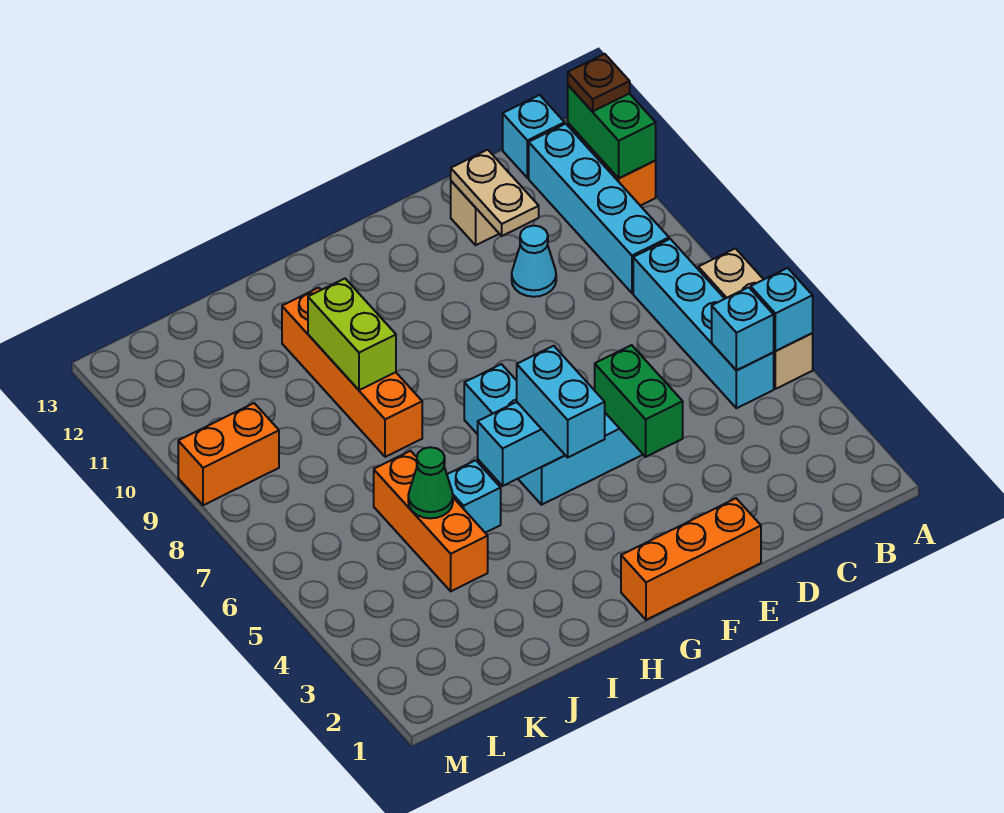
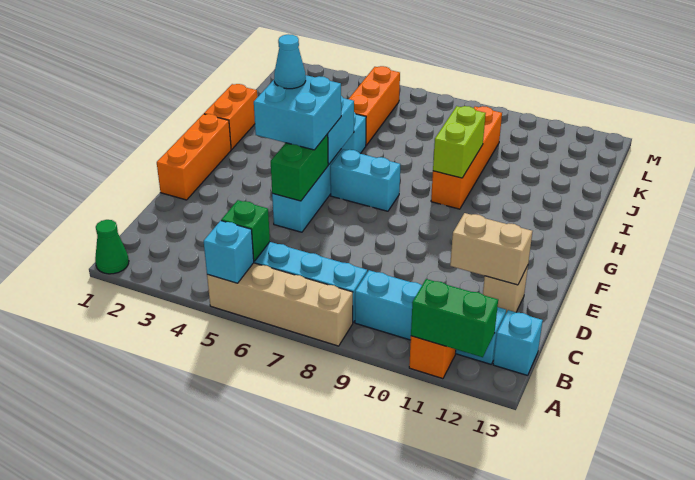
tan 1x3 brick [698,248,813,389] -> tan 1x4 brick [207,263,353,346]
brown 1x1 plate [568,54,630,112] -> none
cyan 1x1 brick [712,287,774,370] -> green 1x1 brick [221,200,270,261]
cyan 1x1 cone [512,226,556,297] -> cyan 1x1 cone moved to [274,34,306,89]
tan 1x2 plate [451,150,539,236] -> tan 1x2 brick [450,213,532,285]
green 1x2 brick [595,345,683,457] -> green 1x2 brick turned to [271,134,328,201]
cyan 1x2 brick [517,346,605,457] -> cyan 2x2 brick [254,75,341,150]
orange 1x4 brick [282,288,422,457] -> orange 1x4 brick turned to [431,106,502,209]
lime 1x2 brick [308,279,396,390] -> lime 1x2 brick turned to [433,106,486,178]
orange 1x3 brick [374,451,488,591] -> orange 1x3 brick turned to [349,66,400,145]
green 1x1 cone [408,447,453,518] -> green 1x1 cone moved to [95,220,129,274]
orange 1x2 brick [178,403,279,505] -> orange 1x2 brick moved to [204,84,257,150]

